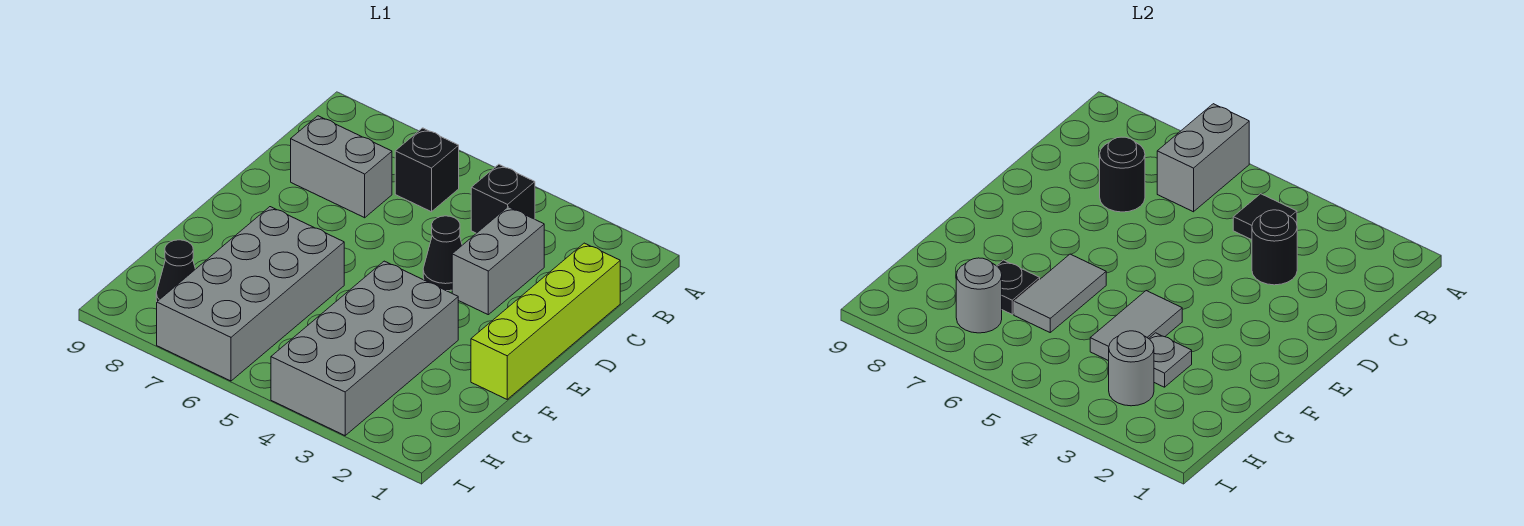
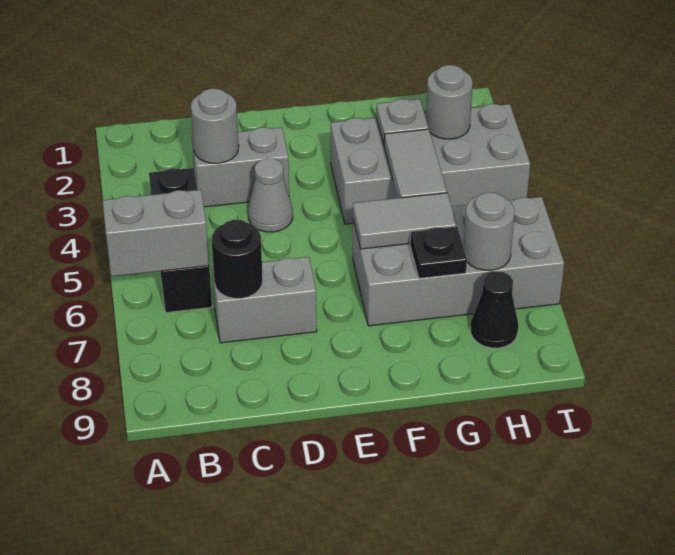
black 1x1 tile [1233,194,1297,240] -> none
lime 1x4 brick [471,243,620,399] -> none
black 1x1 round brick [1252,210,1297,285] -> grey 1x1 round brick [191,88,239,163]
grey 1x2 brick [291,116,392,218] -> grey 1x2 brick turned to [212,257,317,343]
black 1x1 cone [423,216,462,291] -> grey 1x1 cone [248,158,293,232]
grey 1x2 tile [1090,291,1182,361] -> grey 1x2 tile turned to [384,129,447,198]

